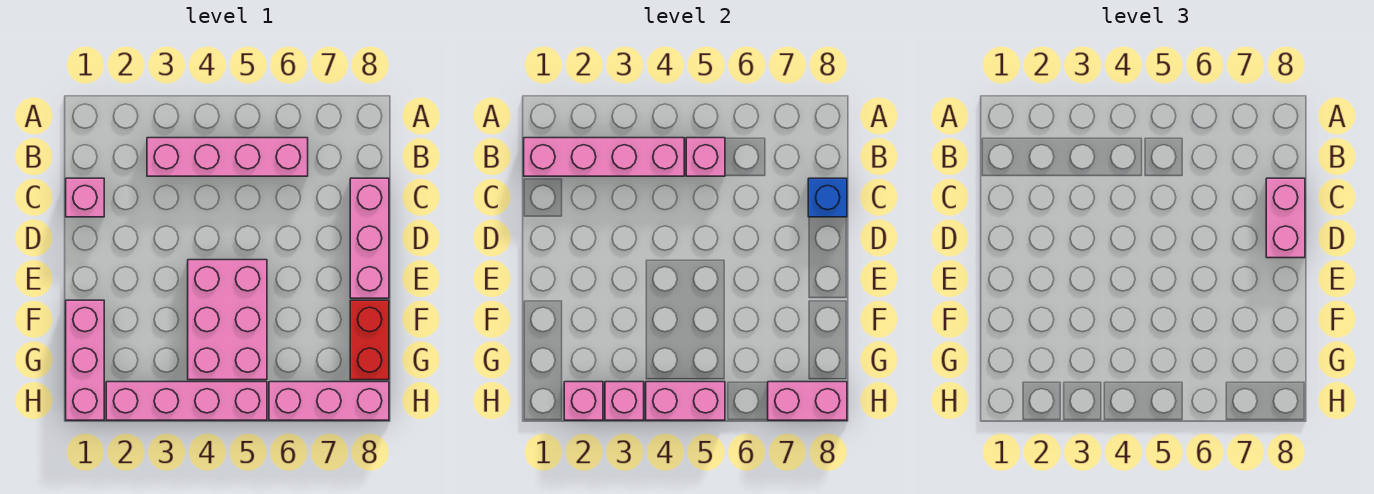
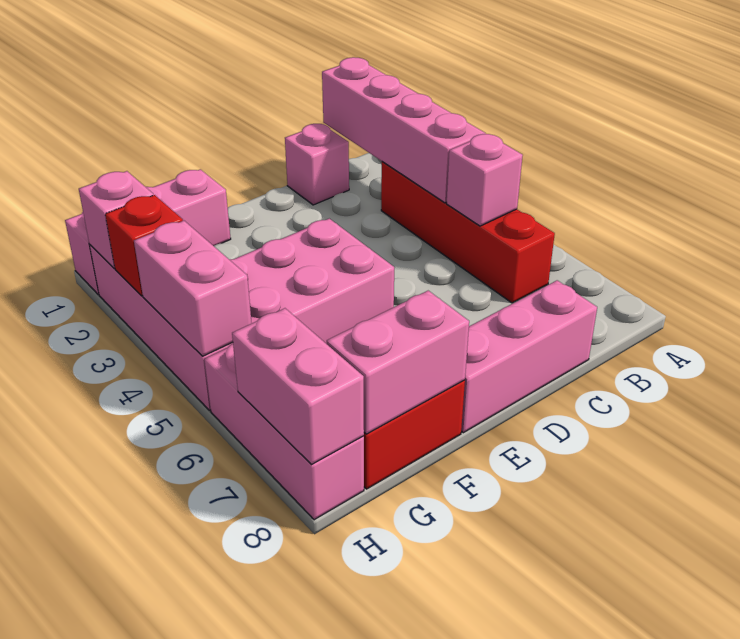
pink 1x4 brick [147,138,308,176] -> red 1x4 brick [381,162,555,303]
blue 1x1 brick [808,178,847,217] -> none
pink 1x2 brick [1266,178,1305,258] -> pink 1x2 brick moved to [327,291,469,434]
pink 1x1 brick [605,382,644,420] -> red 1x1 brick [105,195,183,296]

